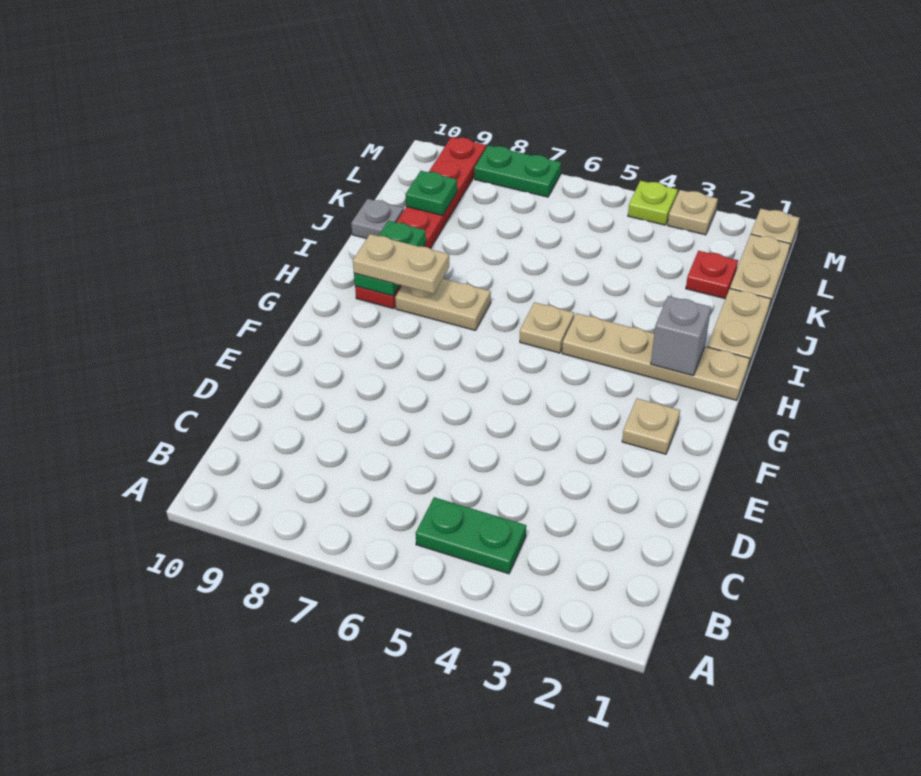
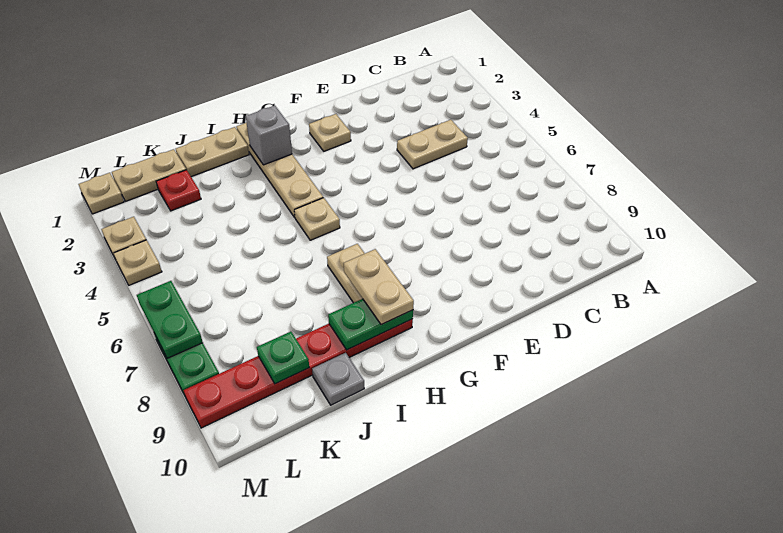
green 1x2 plate [415,497,526,574] -> green 1x2 plate moved to [137,281,203,358]
none -> tan 1x2 plate [397,120,468,169]
lime 1x1 plate [628,181,678,225] -> tan 1x1 plate [114,240,162,285]

